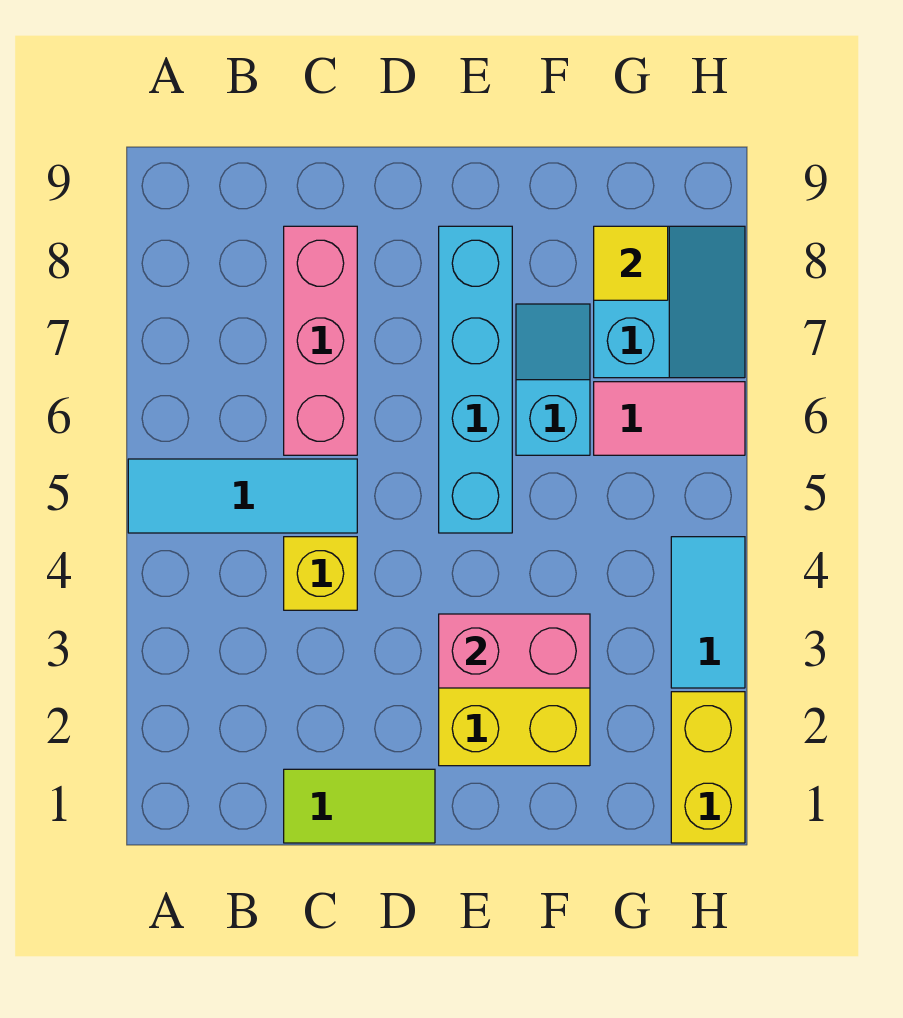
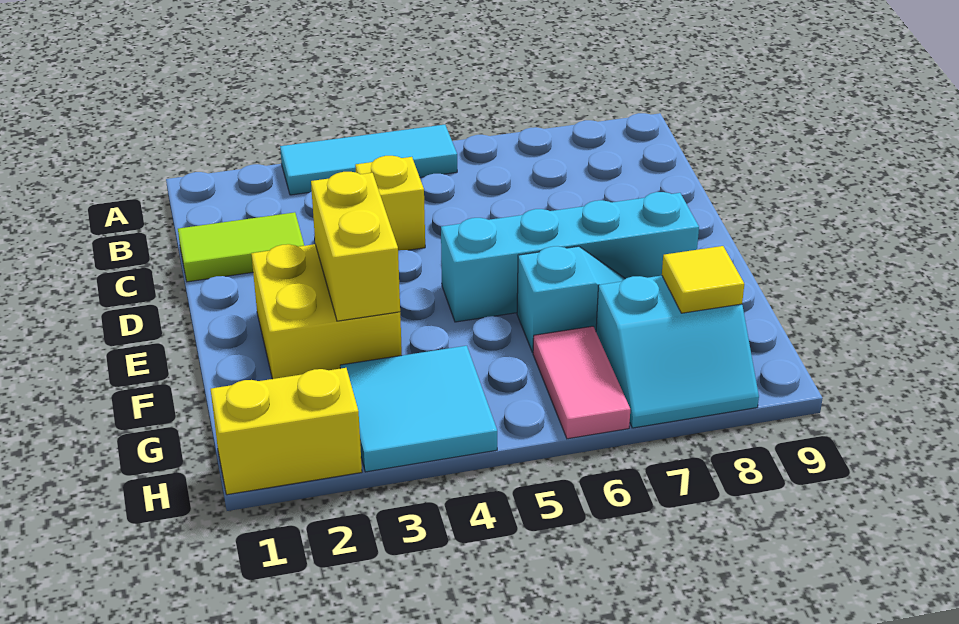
cyan 1x3 tile [128,459,357,533] -> cyan 1x3 tile turned to [280,125,457,195]
lime 1x2 tile [284,769,435,843] -> lime 1x2 tile turned to [178,212,304,282]
pink 1x3 brick [284,226,357,455] -> none
pink 1x2 brick [439,614,590,688] -> yellow 1x2 brick [311,172,400,321]
cyan 1x2 tile [671,537,745,688] -> cyan 2x2 tile [340,346,497,472]

